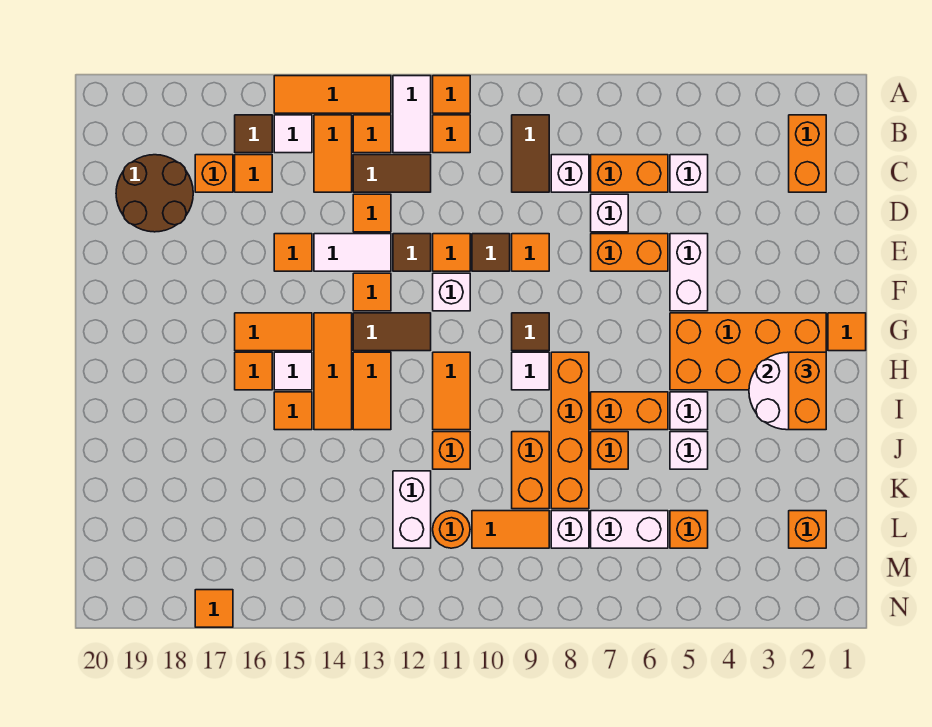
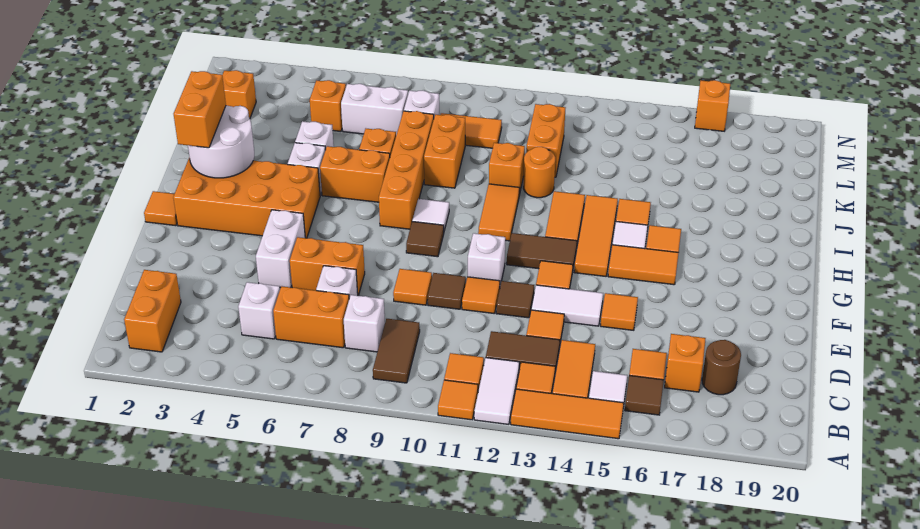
brown 2x2 round brick [116,155,193,232] -> brown 1x1 round brick [702,340,741,395]
white 1x2 brick [393,471,431,548] -> orange 1x2 brick [526,104,565,177]
orange 1x1 round brick [433,511,470,548] -> orange 1x1 round brick moved to [523,147,555,198]
orange 1x1 tile [195,590,233,627] -> orange 1x1 brick [695,80,730,131]

